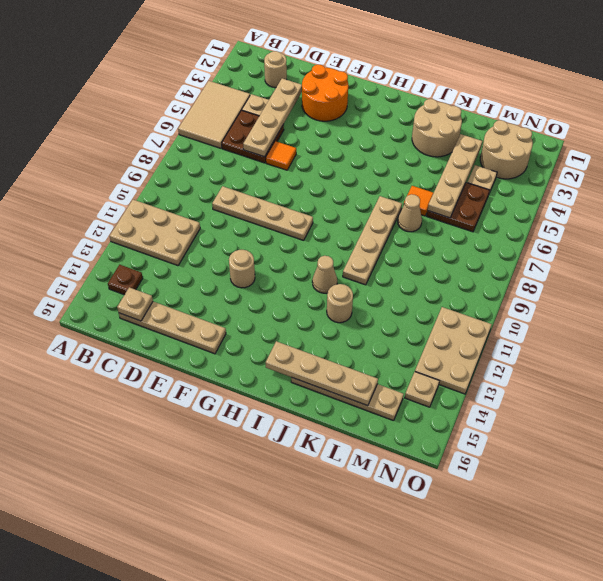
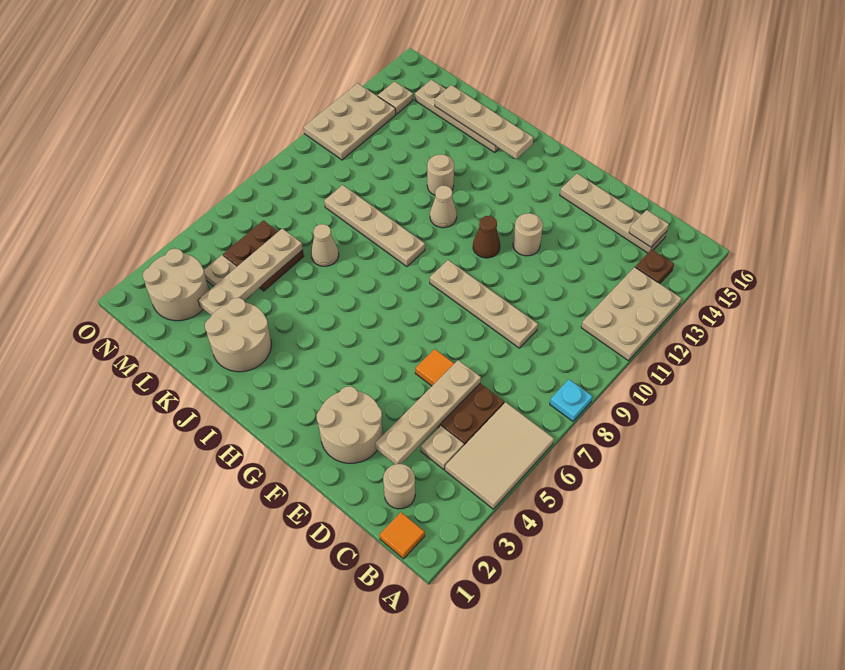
none -> cyan 1x1 plate [550,380,592,421]
tan 2x3 plate [110,200,200,266] -> tan 2x3 plate turned to [581,267,682,361]
orange 2x2 round brick [302,65,348,121] -> tan 2x2 round brick [317,386,382,463]
none -> brown 1x1 cone [473,216,500,258]
tan 1x4 plate [343,196,402,285] -> tan 1x4 plate turned to [324,185,425,266]
orange 1x1 tile [403,186,433,216] -> orange 1x1 tile moved to [380,512,425,559]

